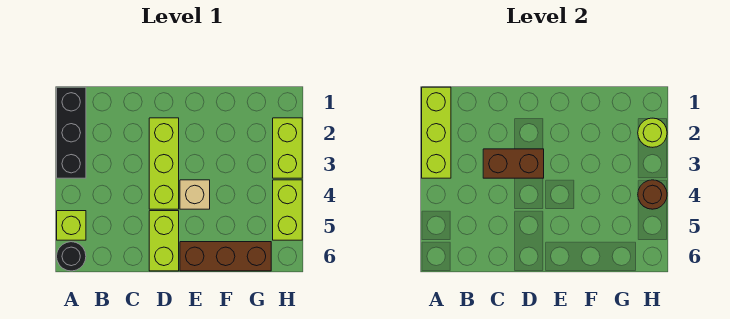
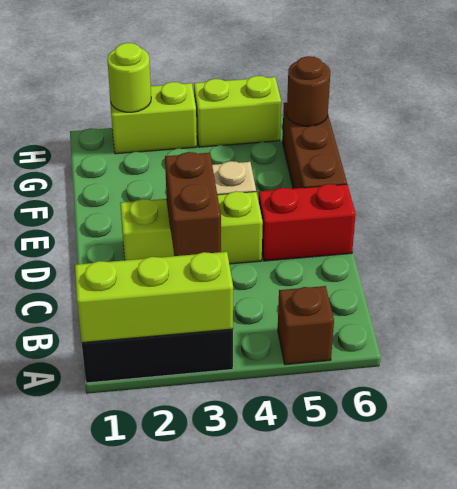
lime 1x1 brick [57,211,86,240] -> brown 1x1 brick [278,286,334,365]
black 1x1 round brick [57,242,86,271] -> none
lime 1x2 brick [149,211,179,271] -> red 1x2 brick [259,184,356,261]
brown 1x1 round brick [638,180,667,209] -> brown 1x1 round brick moved to [287,56,330,126]

